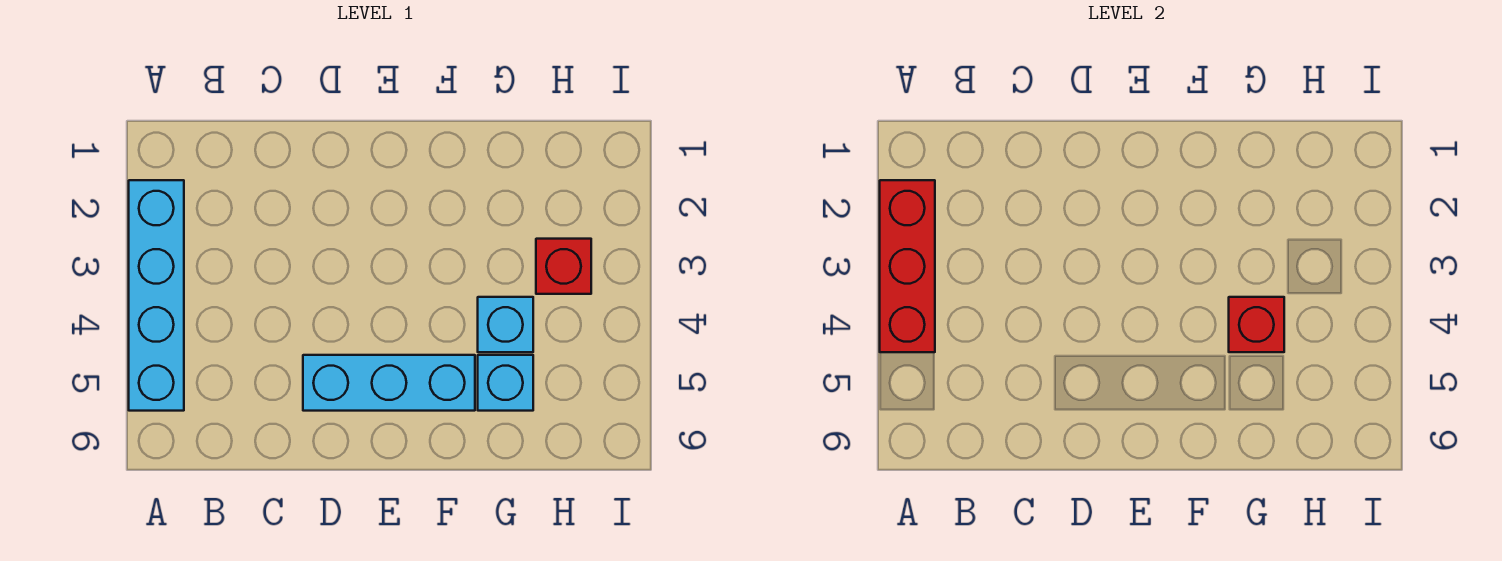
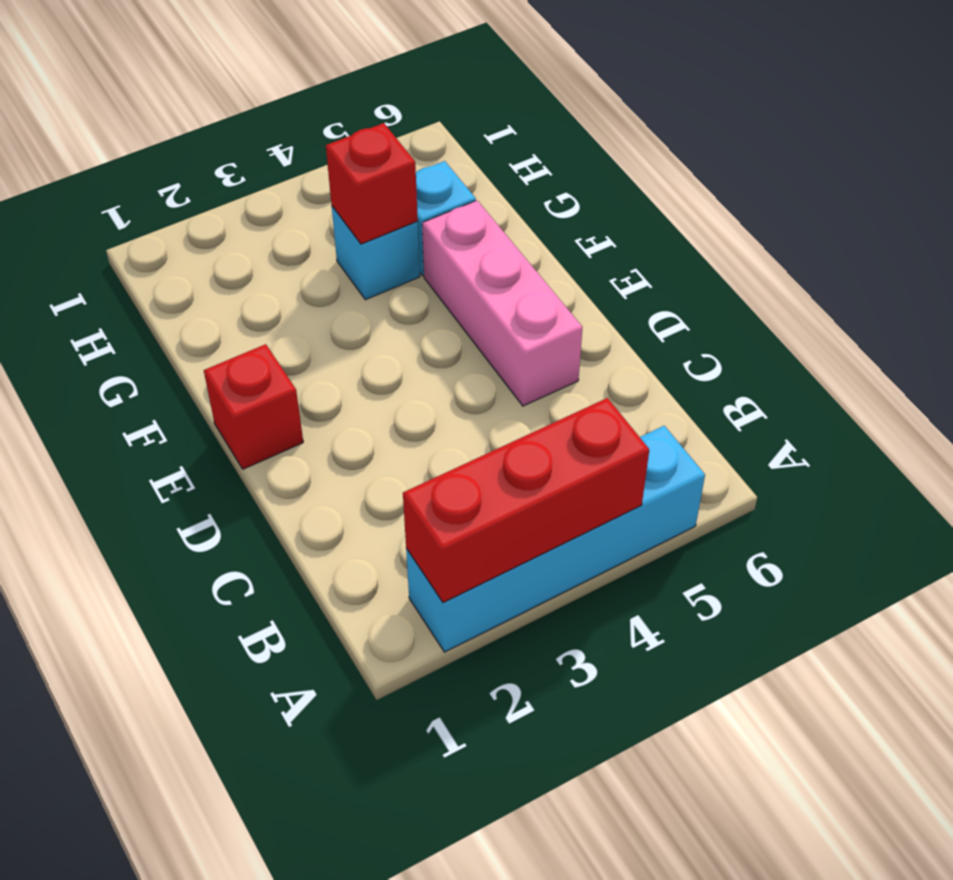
cyan 1x3 brick [303,355,475,411] -> pink 1x3 brick [422,200,583,406]
red 1x1 brick [536,239,591,294] -> red 1x1 brick moved to [204,344,303,469]

